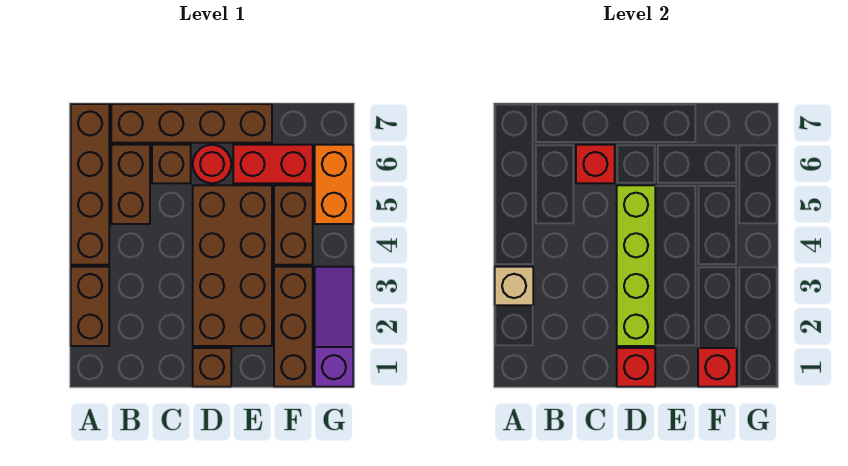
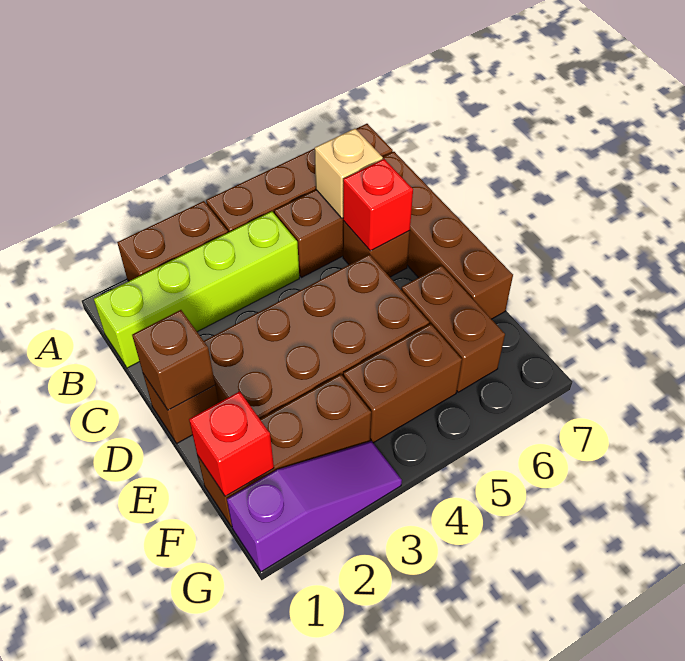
tan 1x1 brick [495,267,533,305] -> tan 1x1 brick moved to [315,129,383,219]
red 1x1 brick [617,348,655,387] -> brown 1x1 brick [132,310,215,410]
lime 1x4 brick [617,185,655,346] -> lime 1x4 brick moved to [94,211,299,368]
red 1x1 round brick [193,145,231,183] -> none
red 1x2 brick [233,145,313,183] -> brown 1x2 brick [401,265,505,392]
orange 1x2 brick [315,145,353,224] -> none

